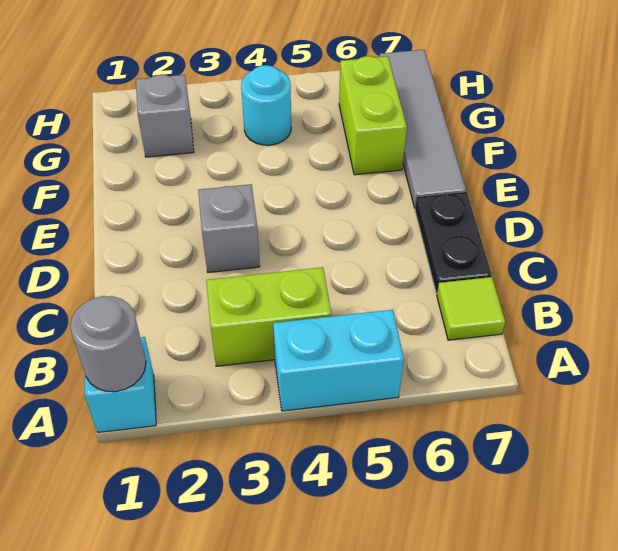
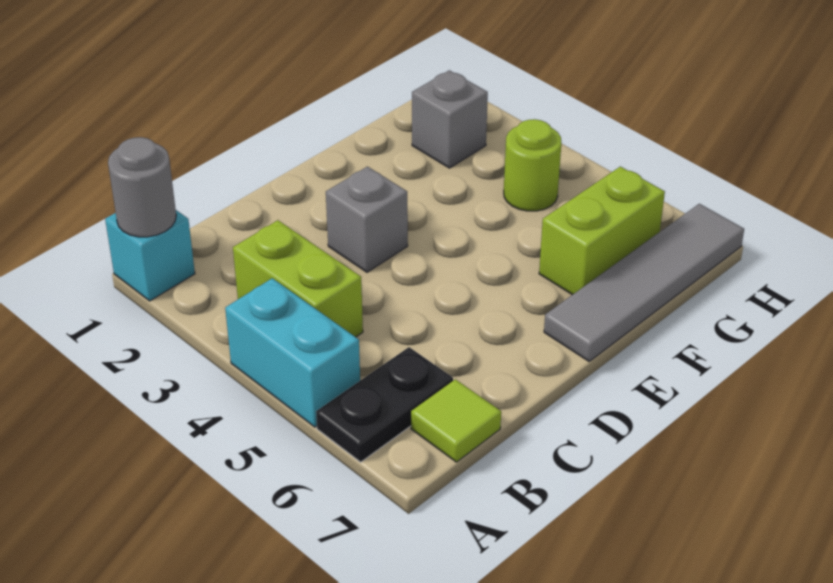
black 1x2 plate [415,192,491,293] -> black 1x2 plate moved to [316,347,453,462]
cyan 1x1 round brick [241,65,291,145] -> lime 1x1 round brick [504,119,561,211]

